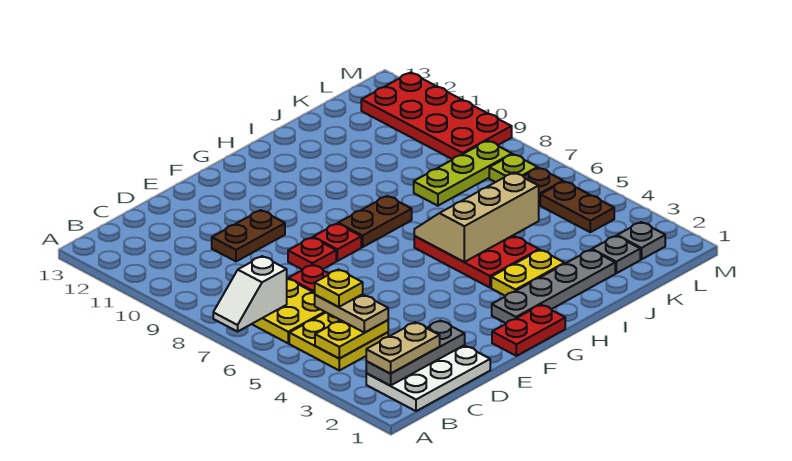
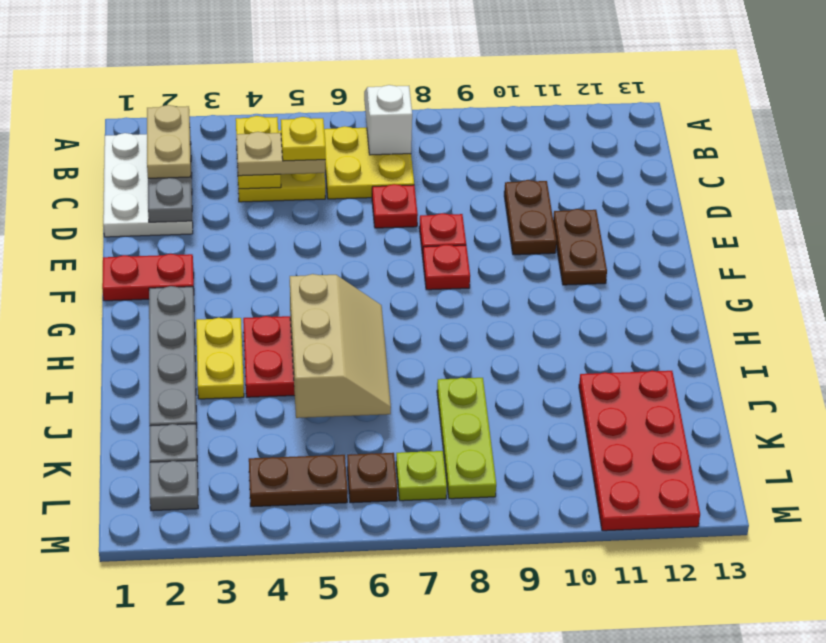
red 1x2 plate [492,305,565,356] -> red 1x2 plate turned to [102,254,194,301]
brown 1x2 plate [338,196,412,247] -> brown 1x2 plate moved to [553,209,607,285]
red 2x4 plate [361,73,512,159] -> red 2x4 plate turned to [579,371,700,531]

